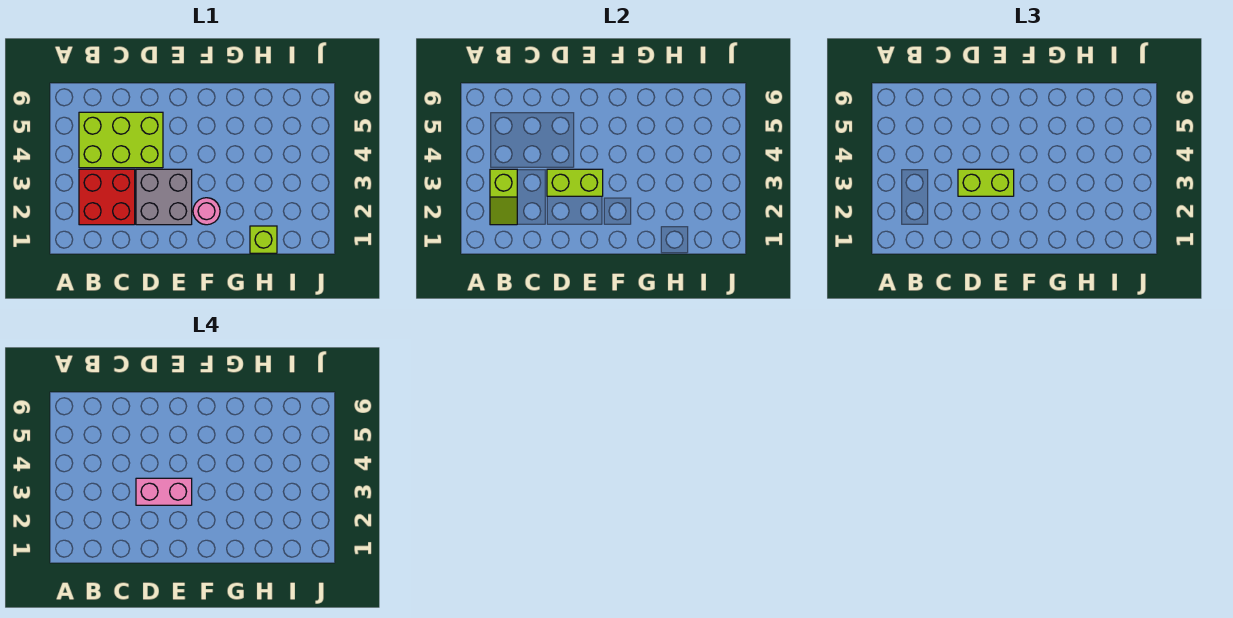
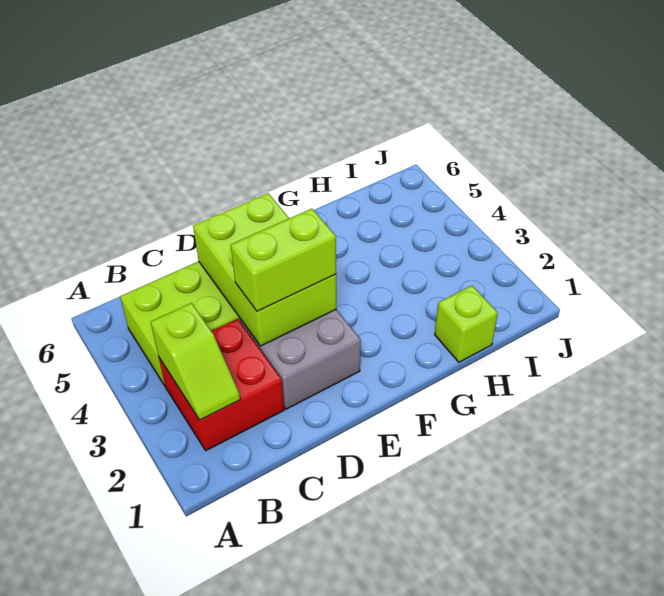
lime 1x2 brick [547,169,603,196] -> lime 2x3 brick [193,193,336,346]
pink 1x2 brick [136,478,192,505] -> none
pink 1x1 round brick [193,198,220,225] -> none

